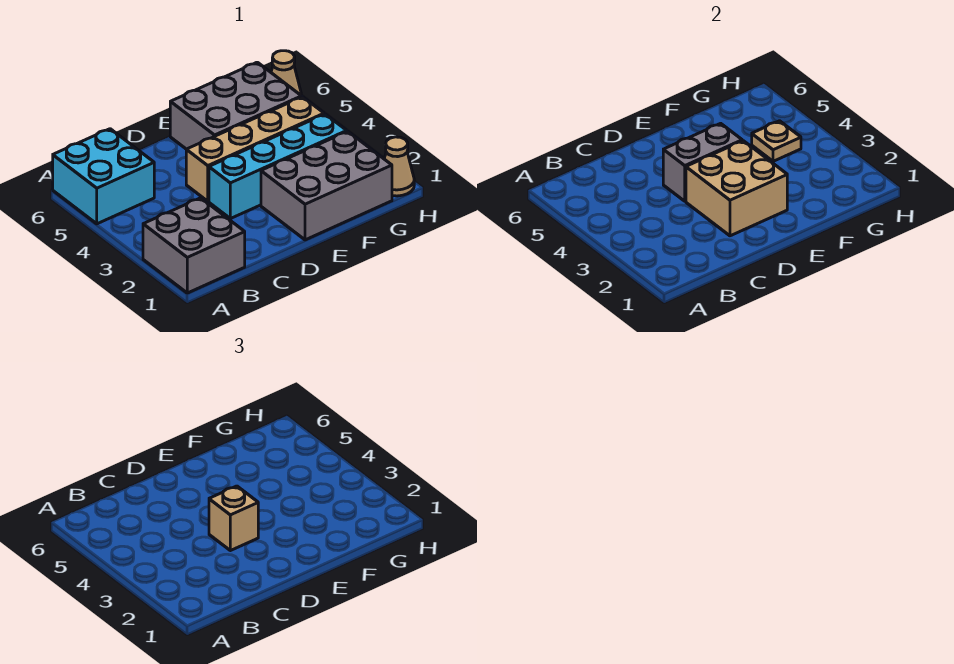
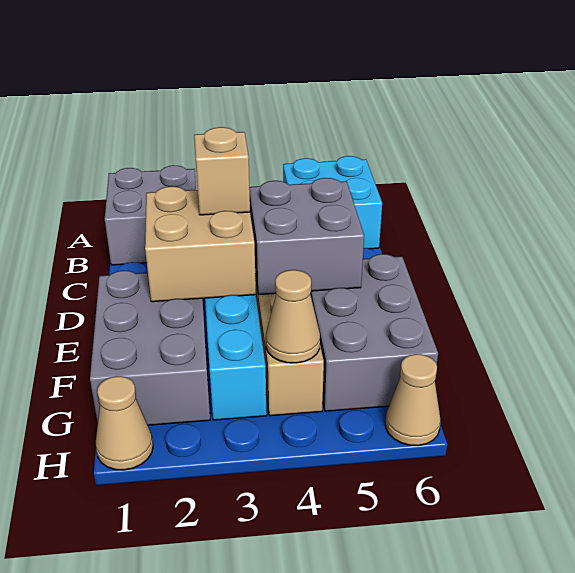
grey 1x2 brick [663,123,742,201] -> grey 2x2 brick [249,178,364,295]
tan 1x1 plate [752,121,801,161] -> tan 1x1 cone [266,270,320,363]

